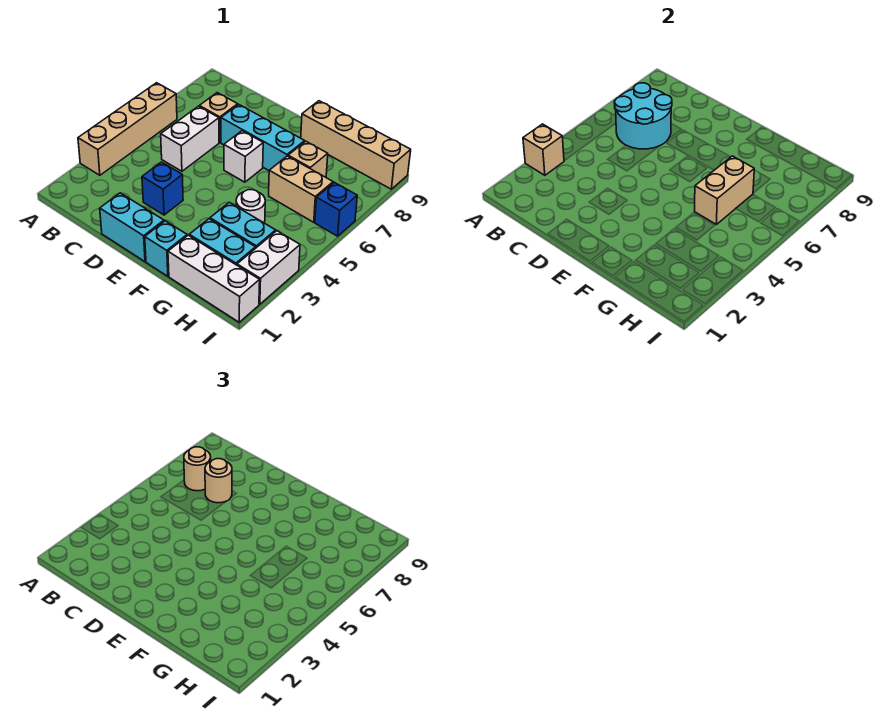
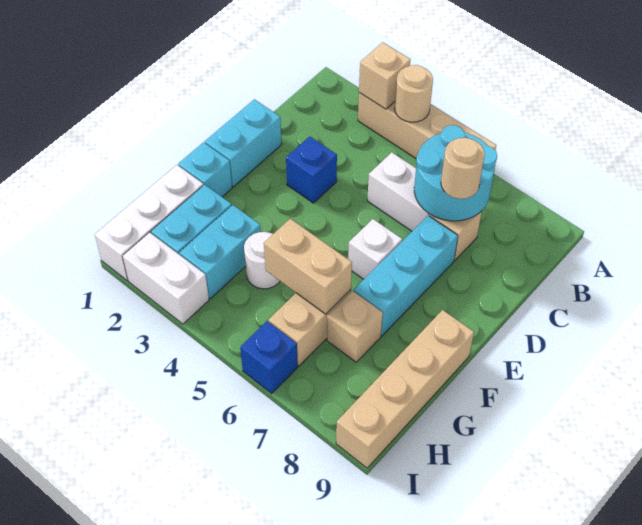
tan 1x1 round brick [184,447,211,491] -> tan 1x1 round brick moved to [395,65,433,122]

